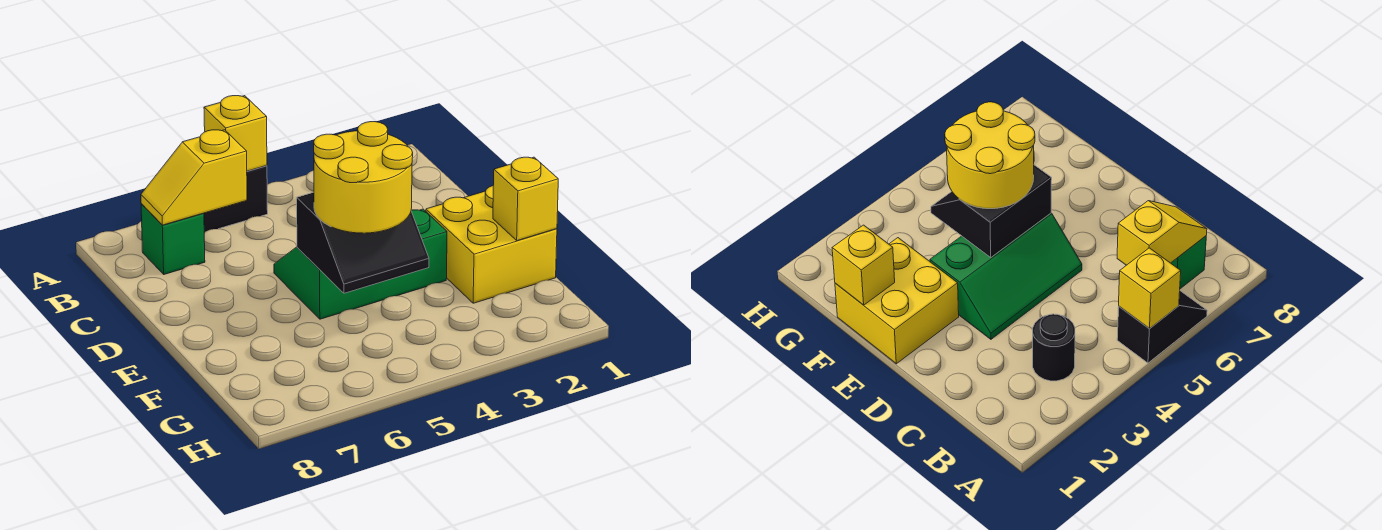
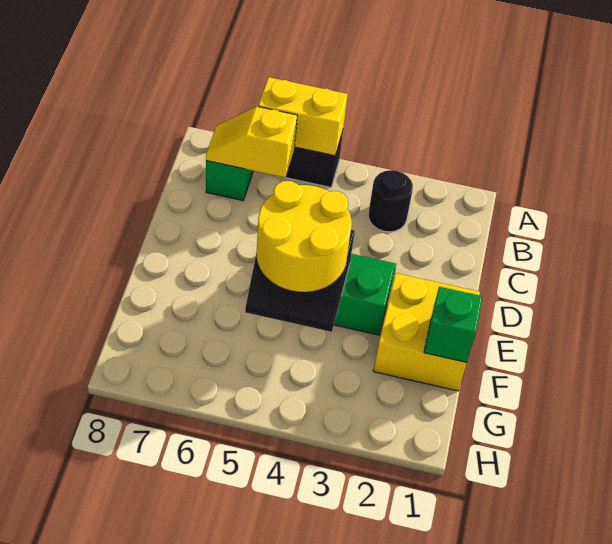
yellow 1x1 brick [204,96,267,171] -> yellow 1x2 brick [258,77,348,156]
yellow 1x1 brick [493,157,558,241] -> green 1x1 brick [424,287,483,362]

